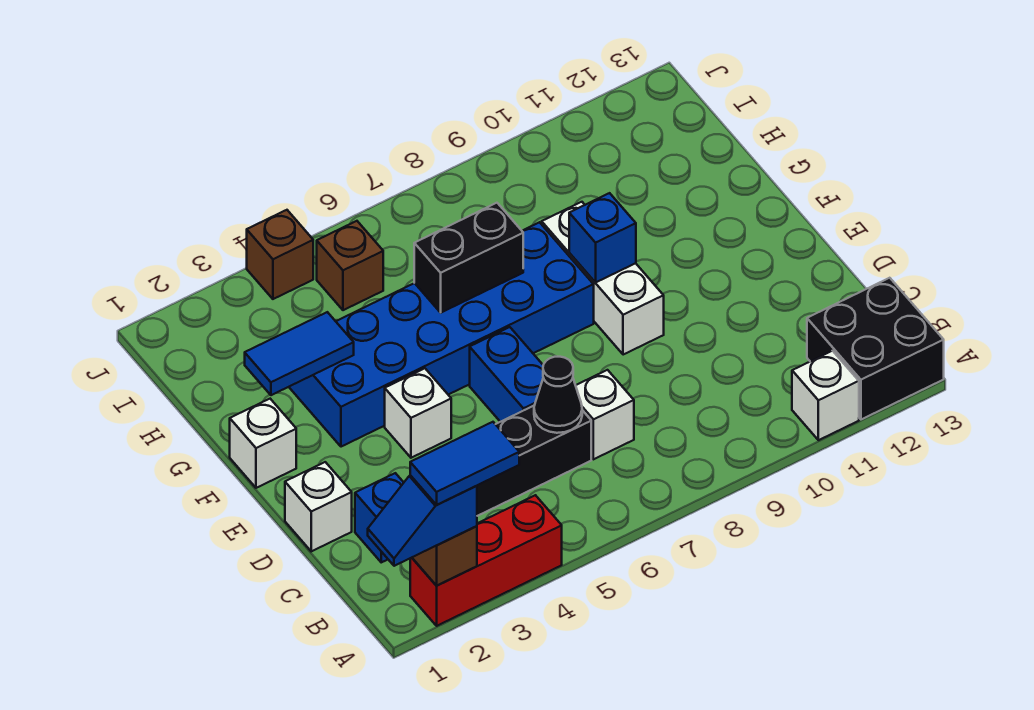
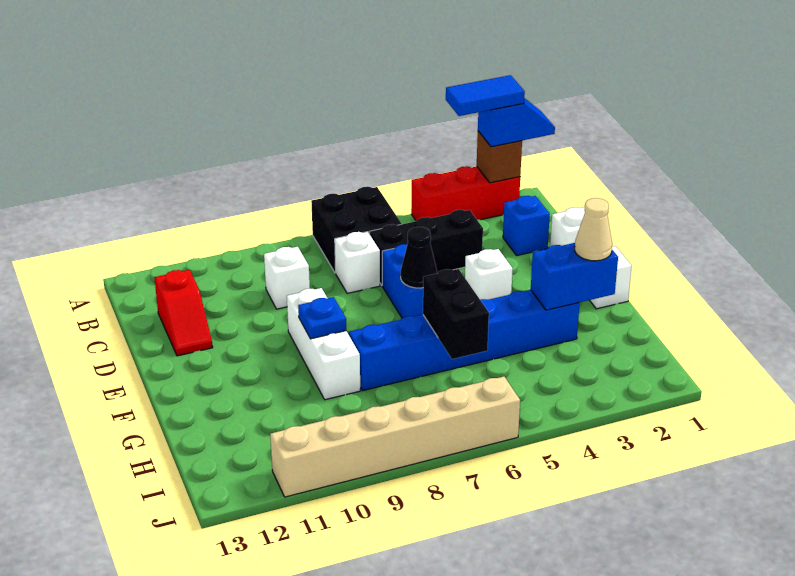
white 1x1 brick [792,351,859,440] -> white 1x1 brick moved to [264,247,310,309]
black 2x2 brick [807,278,944,419] -> black 2x2 brick moved to [311,187,402,273]
black 1x1 cone [534,357,582,433] -> black 1x1 cone moved to [401,227,437,288]
none -> red 1x2 slope [154,270,213,356]
blue 2x6 brick [289,222,594,447] -> blue 1x6 brick [349,290,580,391]
blue 1x1 brick [569,193,636,283] -> blue 1x1 plate [298,297,346,339]
blue 1x2 tile [245,312,354,395] -> blue 1x2 brick [531,243,618,310]
none -> tan 1x1 cone [575,198,612,261]
black 1x2 brick [414,203,523,313] -> black 1x2 brick turned to [423,269,489,359]
brown 1x1 brick [317,221,383,310] -> none
brown 1x1 brick [247,210,313,299] -> none
none -> tan 1x6 brick [270,377,520,497]

